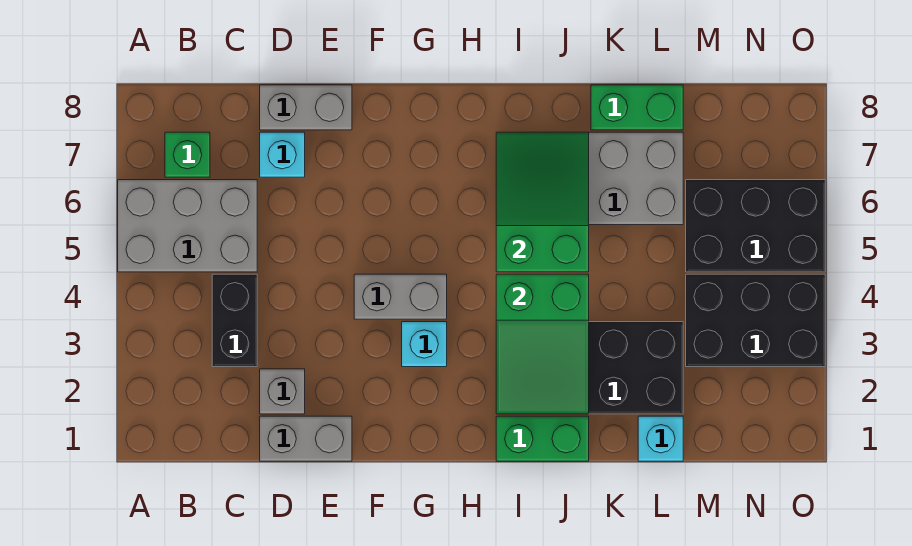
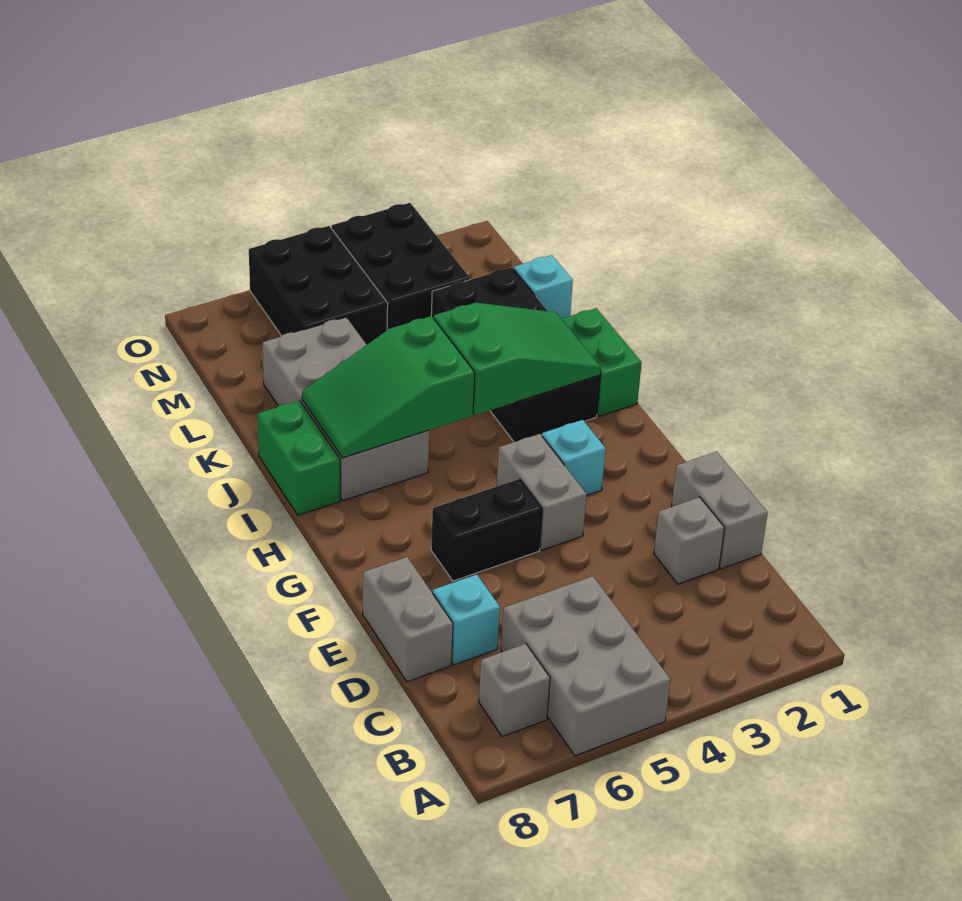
green 1x1 brick [165,132,210,177] -> grey 1x1 brick [479,644,550,737]
black 1x2 brick [212,274,257,367] -> black 1x2 brick moved to [431,479,542,581]
green 1x2 brick [591,85,683,130] -> green 1x2 brick moved to [257,400,340,515]

